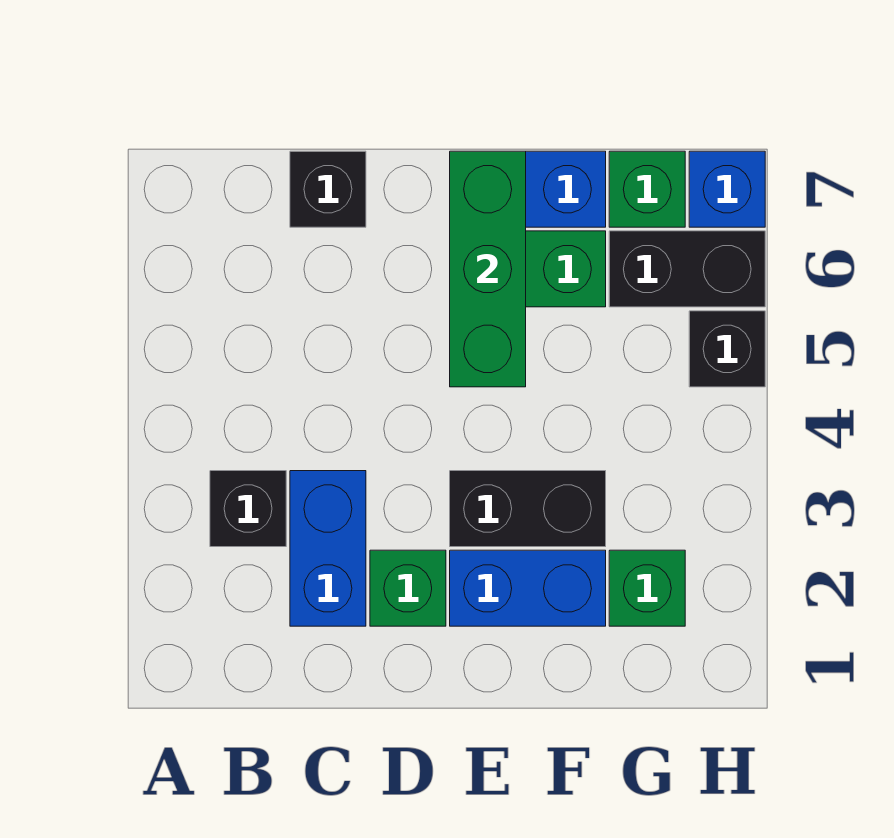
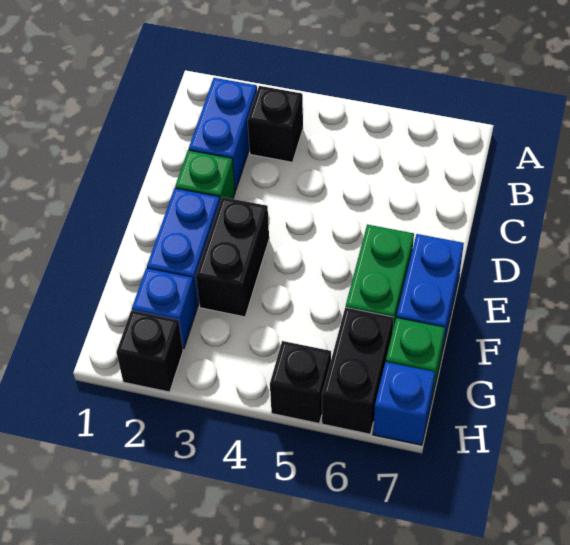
blue 1x2 brick [290,471,366,626] -> blue 1x2 brick turned to [189,78,257,190]
black 1x1 brick [290,151,366,227] -> black 1x1 brick moved to [116,310,183,392]
green 1x3 brick [450,151,526,387] -> none
green 1x1 brick [609,550,685,626] -> blue 1x1 brick [132,268,197,349]

